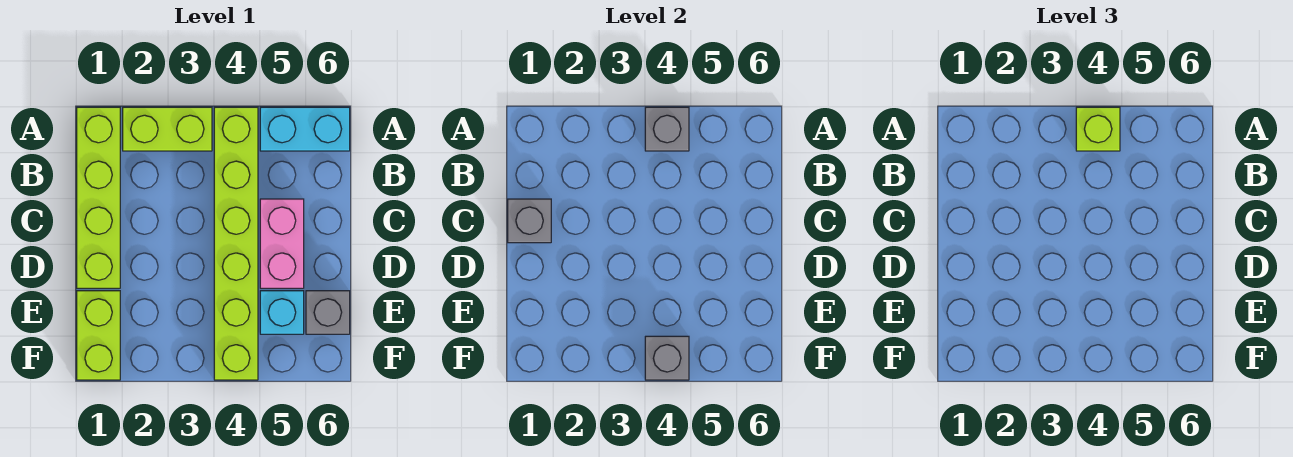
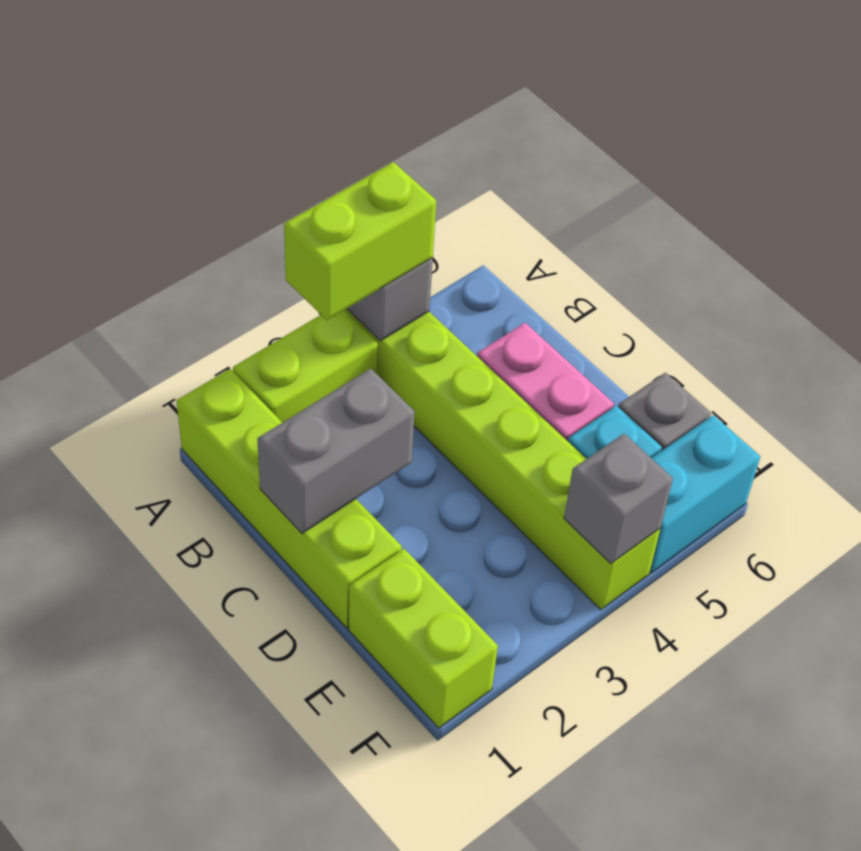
lime 1x1 brick [1076,107,1120,151] -> lime 1x2 brick [284,162,436,320]
cyan 1x2 brick [260,107,350,151] -> cyan 1x2 brick moved to [650,415,760,573]
grey 1x1 brick [508,199,551,243] -> grey 1x2 brick [257,368,415,533]

